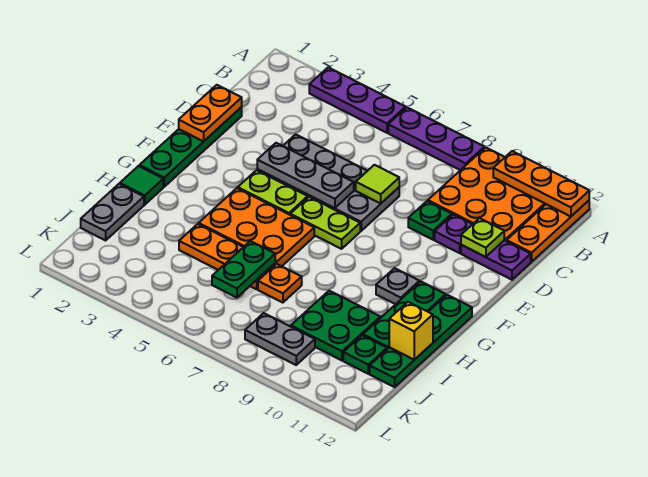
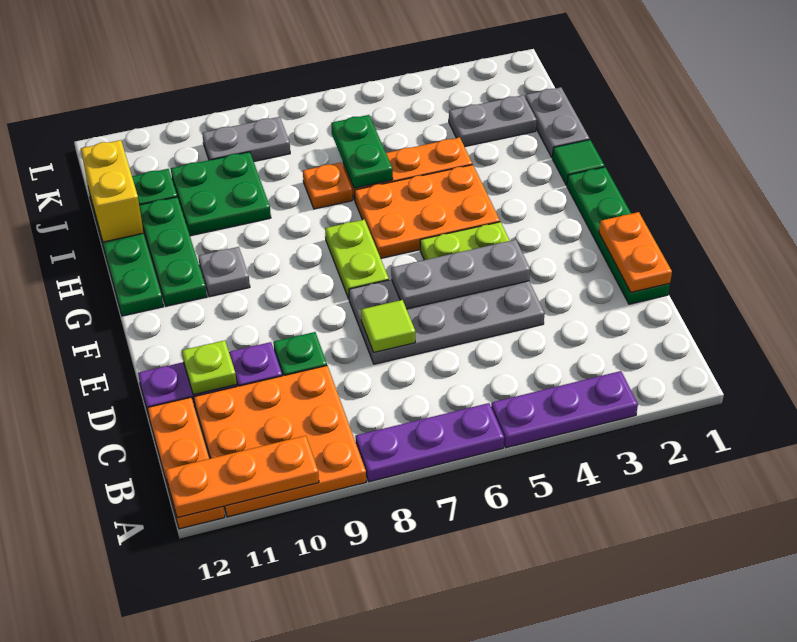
lime 1x2 plate [290,197,360,249] -> lime 1x2 plate turned to [325,220,389,299]
yellow 1x1 brick [389,302,433,360] -> yellow 1x2 brick [81,140,144,242]
none -> grey 1x2 plate [449,95,537,147]

